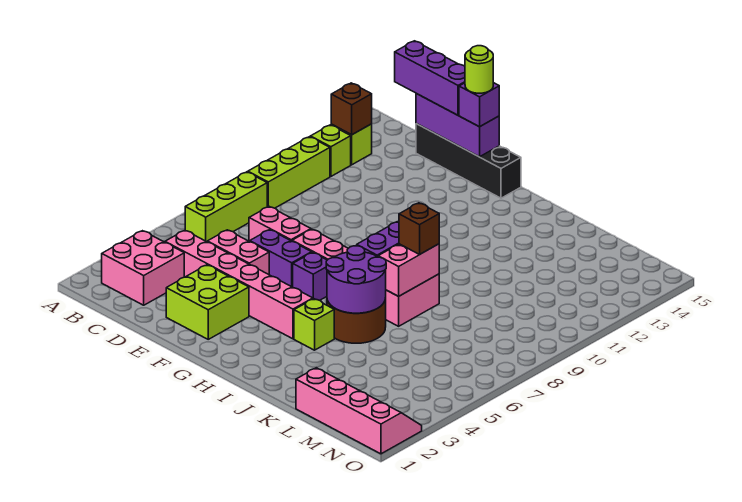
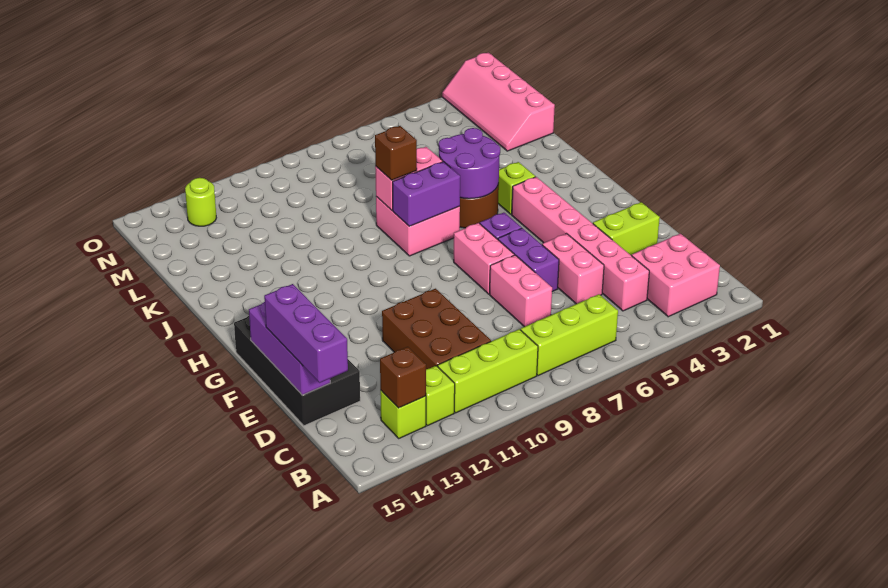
none -> brown 2x3 brick [382,289,491,369]
black 1x4 brick [416,124,521,198] -> black 2x4 brick [234,316,360,426]
lime 2x2 brick [166,265,249,339] -> lime 1x2 brick [593,202,660,256]
purple 1x1 brick [459,83,499,127] -> none
lime 1x1 round brick [465,46,493,93] -> lime 1x1 round brick moved to [185,178,216,226]

